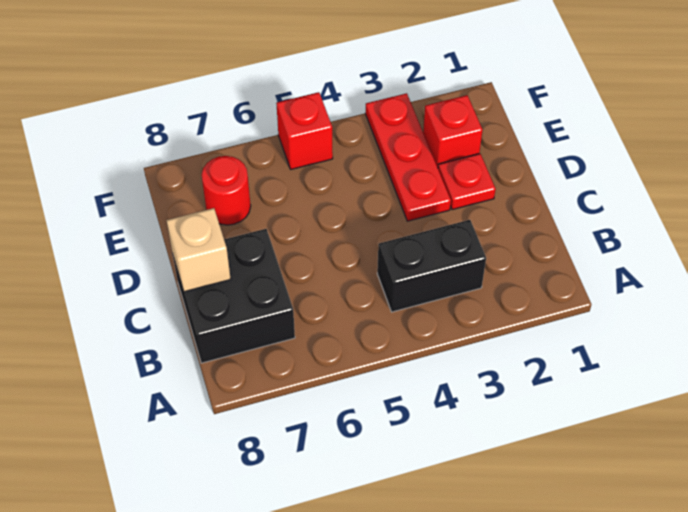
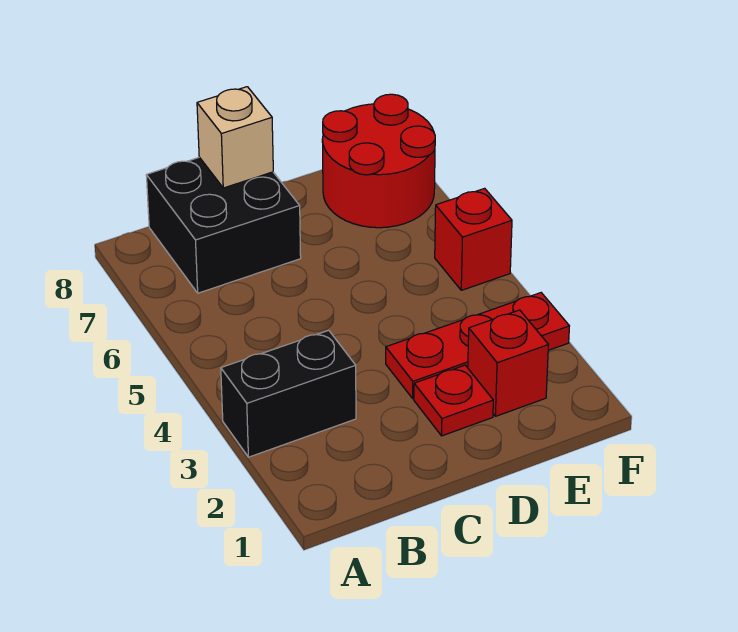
black 1x2 brick [377,220,486,312] -> black 1x2 brick turned to [221,330,356,457]
red 1x1 round brick [202,156,251,225] -> red 2x2 round brick [322,94,435,228]

